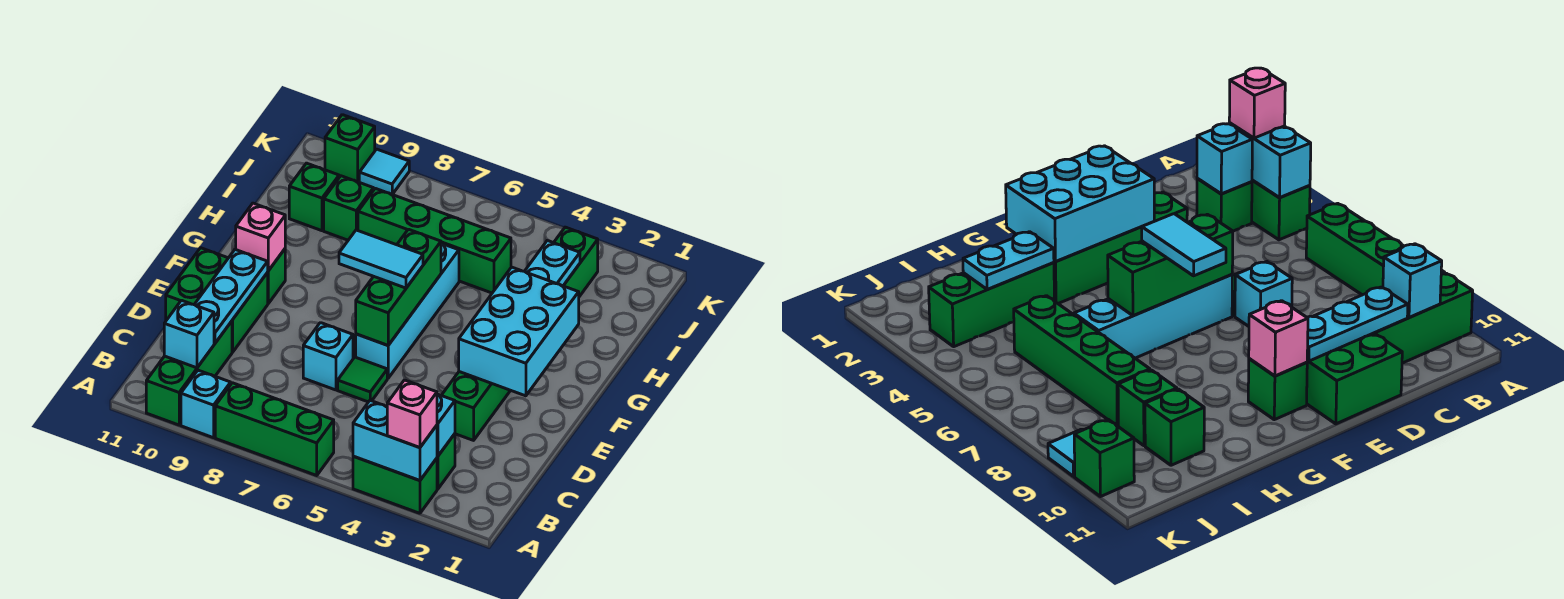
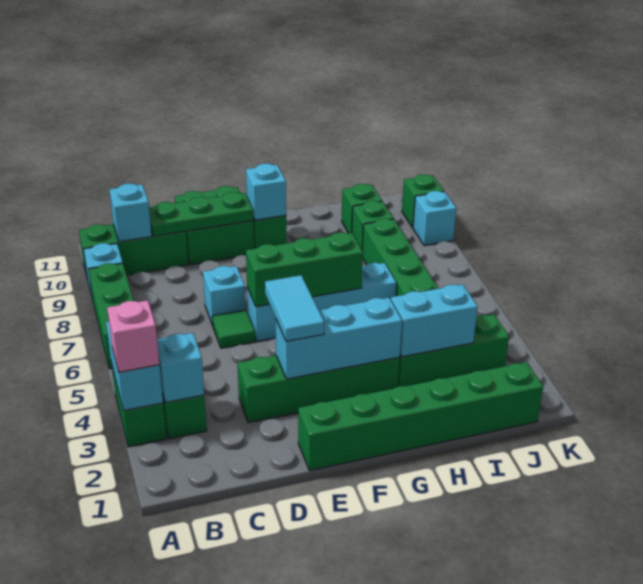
cyan 1x3 plate [194,249,268,344] -> green 1x3 plate [149,192,253,236]
none -> green 1x6 brick [298,362,543,470]
cyan 2x3 brick [459,267,579,396] -> cyan 1x3 brick [276,298,402,379]
cyan 1x2 tile [339,230,423,288] -> cyan 1x2 tile moved to [265,275,324,341]
pink 1x1 brick [236,203,285,271] -> cyan 1x1 brick [246,164,286,220]
cyan 1x2 plate [525,241,580,286] -> cyan 1x2 brick [391,284,478,357]
cyan 1x1 tile [359,149,409,194] -> cyan 1x1 brick [413,191,456,246]

